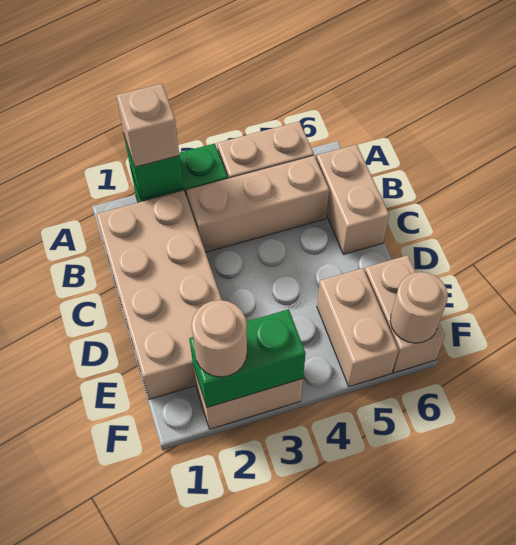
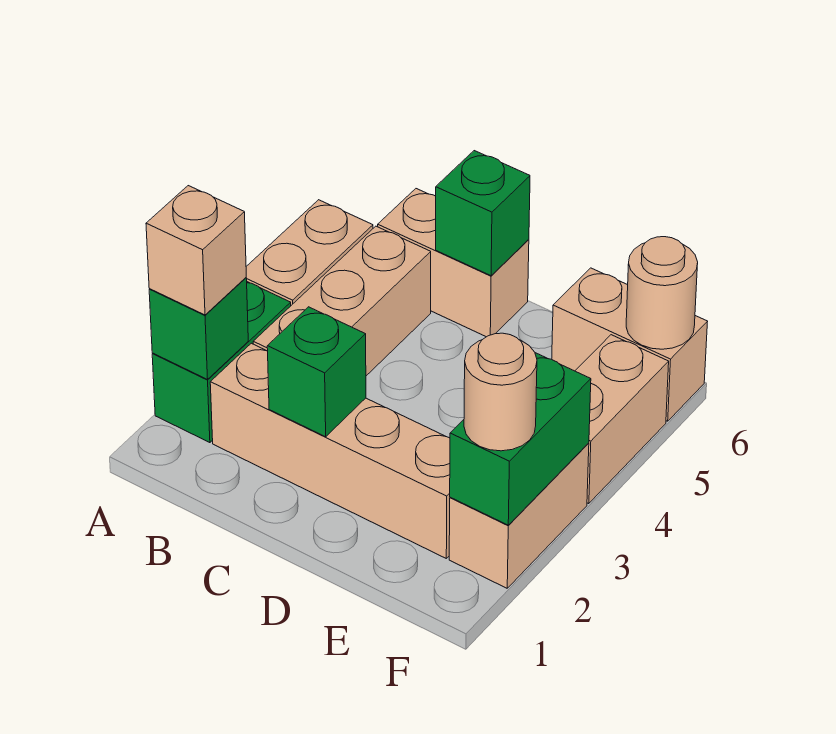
tan 2x4 brick [96,191,222,399] -> tan 1x4 brick [210,343,450,558]
none -> green 1x1 brick [267,307,366,437]
none -> green 1x1 brick [436,151,530,276]
tan 1x2 brick [317,268,398,387] -> tan 1x2 brick turned to [575,335,669,504]

